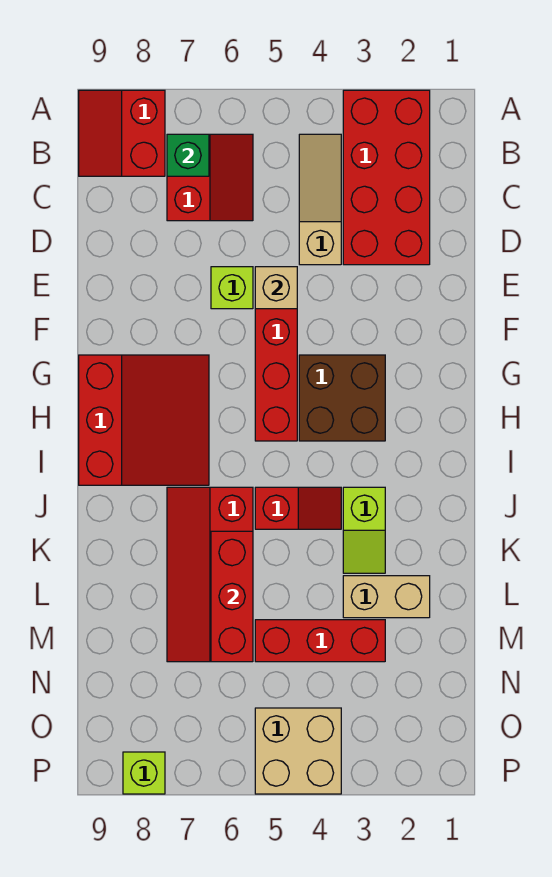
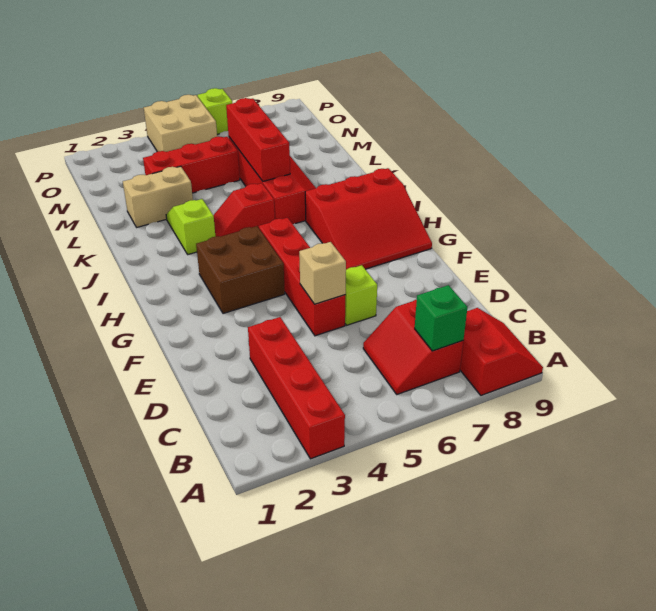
red 2x4 brick [343,90,430,265] -> red 1x4 brick [248,317,345,459]
tan 1x3 slope [299,134,341,265] -> none
red 3x3 slope [79,355,209,485] -> red 3x3 slope turned to [305,168,432,270]
lime 1x1 brick [123,752,165,794] -> lime 1x1 brick moved to [198,88,232,134]

